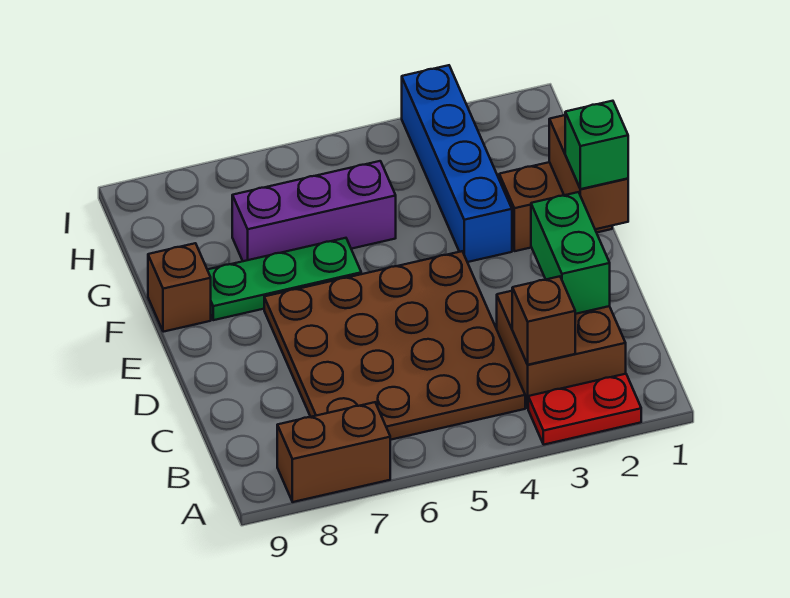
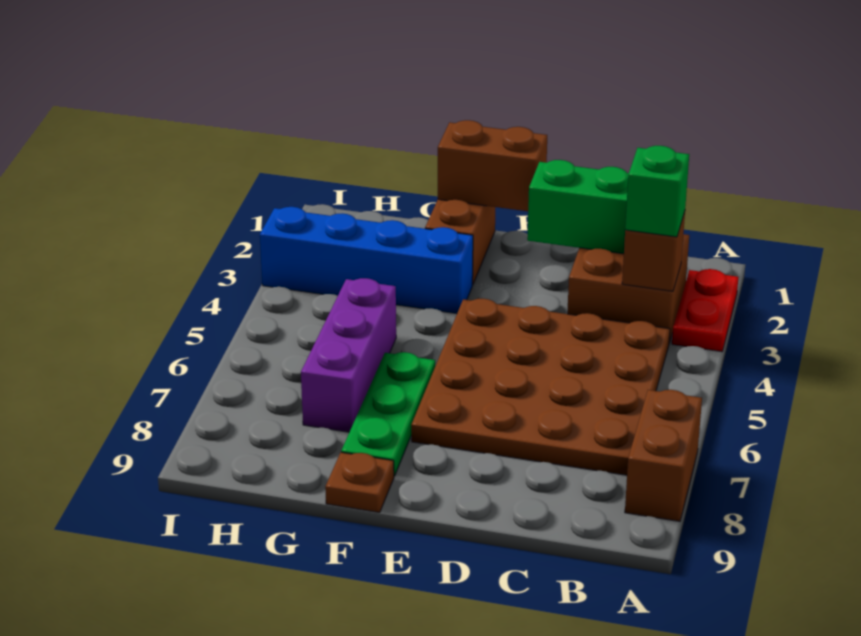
green 1x1 brick [565,101,628,189] -> green 1x1 brick moved to [625,146,689,237]
brown 1x1 brick [148,243,211,332] -> brown 1x1 plate [325,452,394,513]

